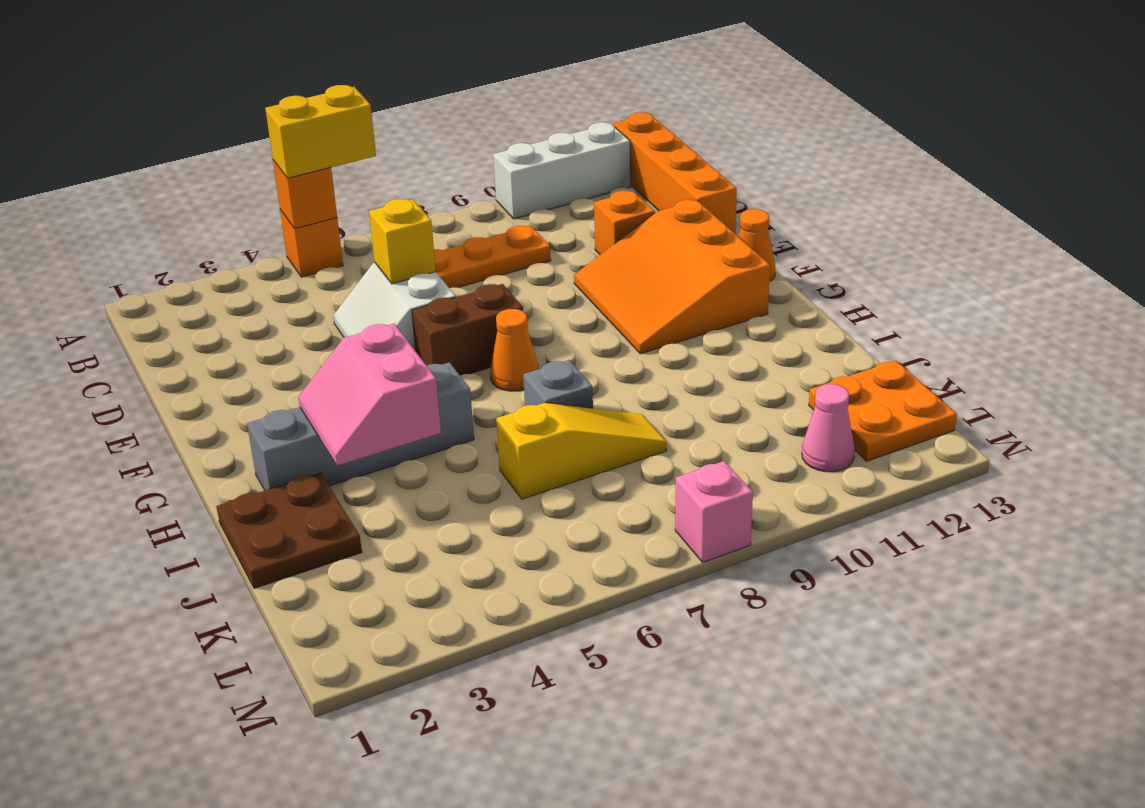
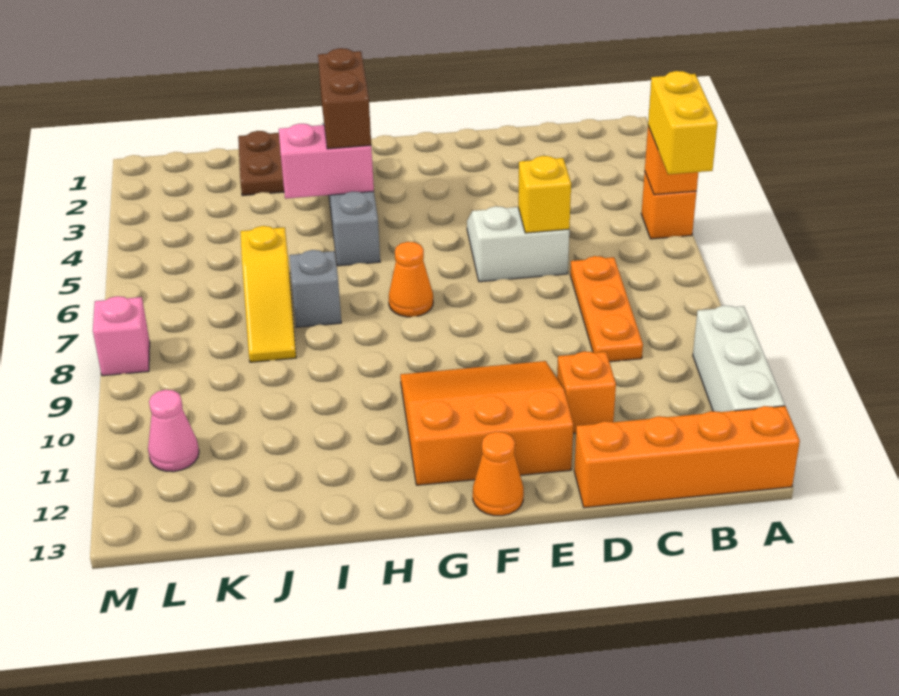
brown 1x2 brick [412,284,523,375] -> brown 1x2 brick moved to [318,48,371,149]
orange 2x2 plate [809,361,957,461] -> none

